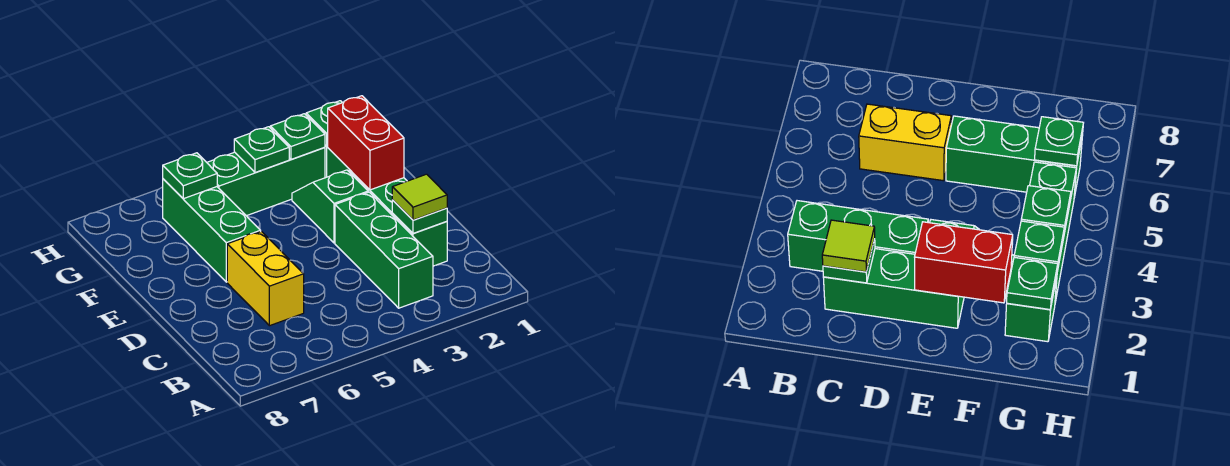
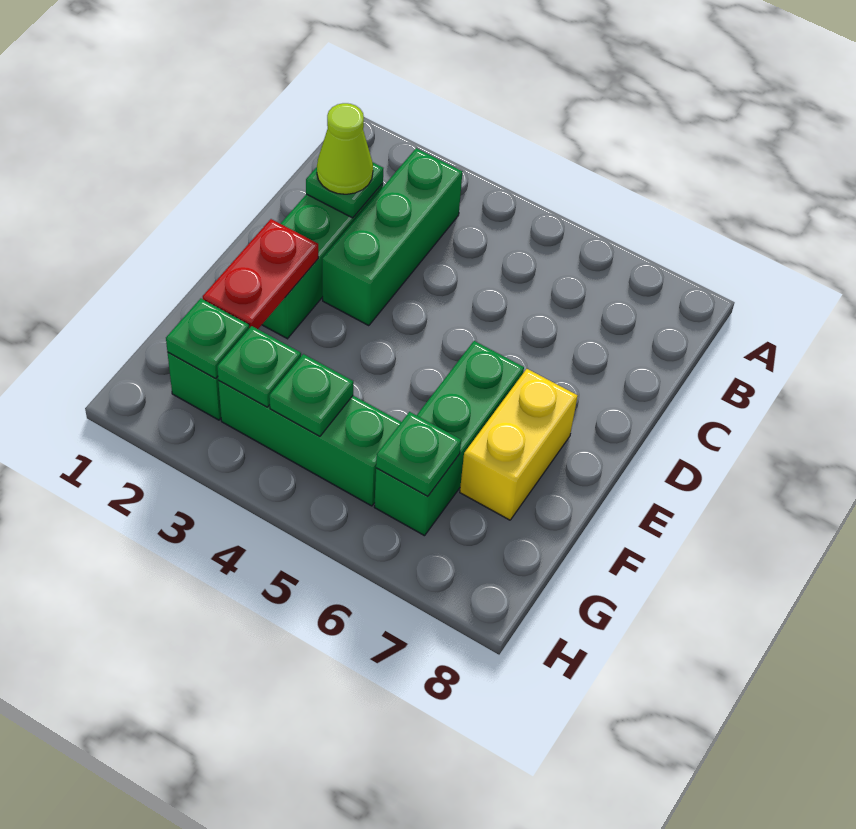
lime 1x1 tile [392,174,447,220] -> lime 1x1 cone [317,103,373,194]
yellow 1x2 brick [227,231,304,326] -> yellow 1x2 brick moved to [460,369,578,520]
red 1x2 brick [327,96,404,190] -> red 1x2 plate [203,219,318,329]
green 1x2 slope [292,170,368,243] -> none

